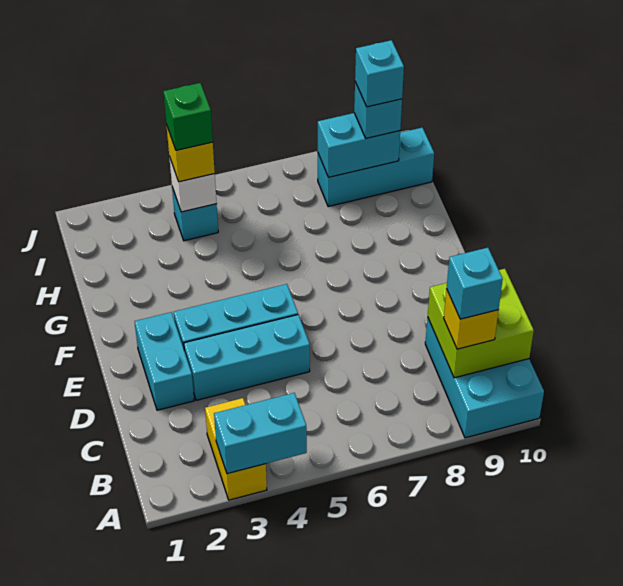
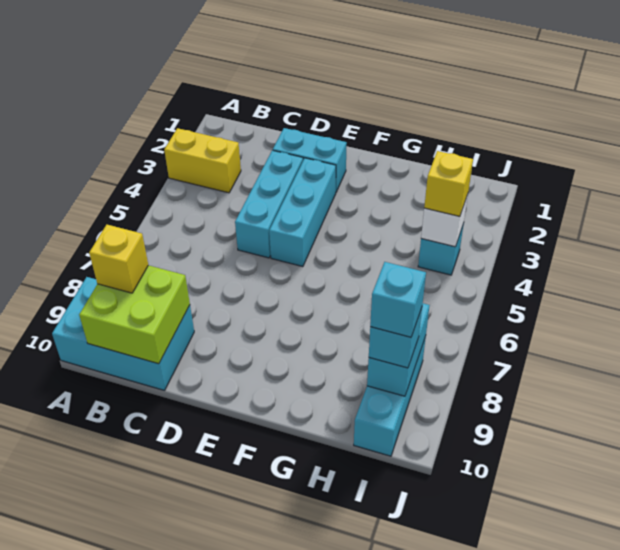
cyan 1x2 brick [214,393,307,474] -> none
cyan 1x1 brick [447,248,503,319] -> none
green 1x1 brick [163,83,213,150] -> none

